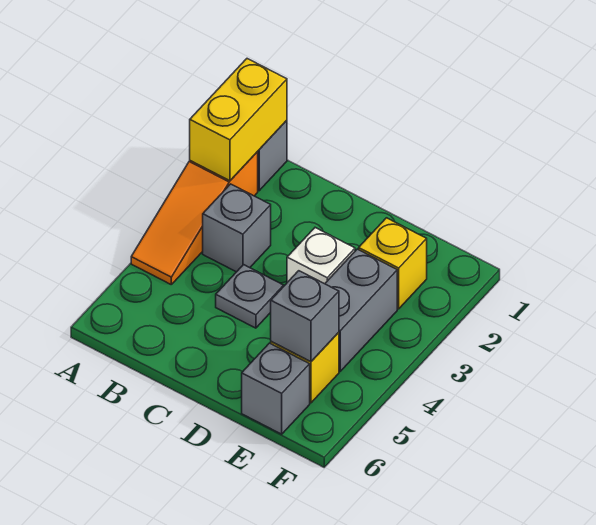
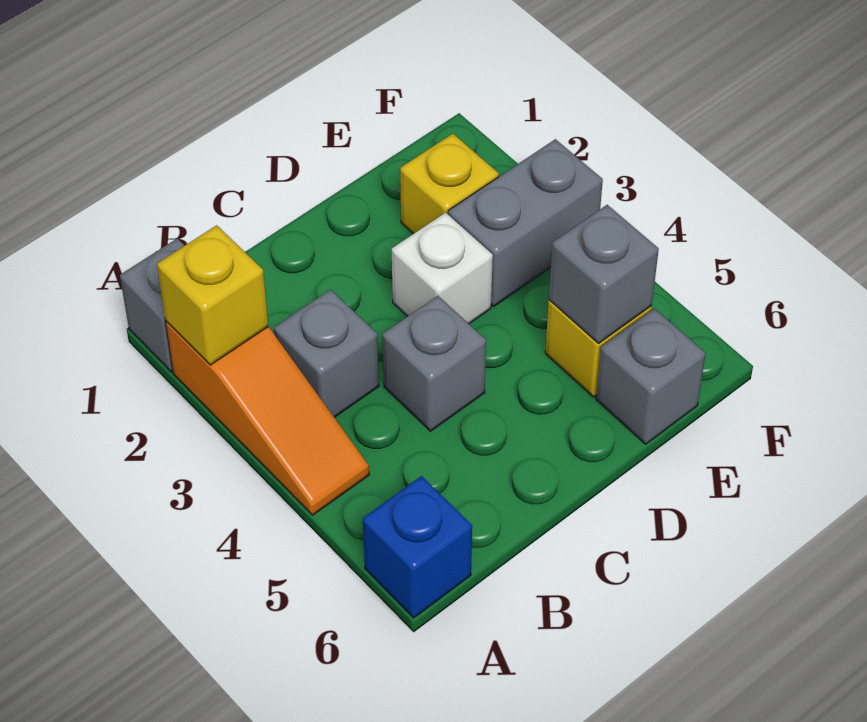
yellow 1x2 brick [190,59,287,181] -> yellow 1x1 brick [157,225,268,365]
none -> blue 1x1 brick [363,476,472,618]
grey 1x1 plate [216,265,284,328] -> grey 1x1 brick [382,296,486,431]
grey 1x2 brick [325,249,397,371] -> grey 1x2 brick turned to [448,139,603,306]

